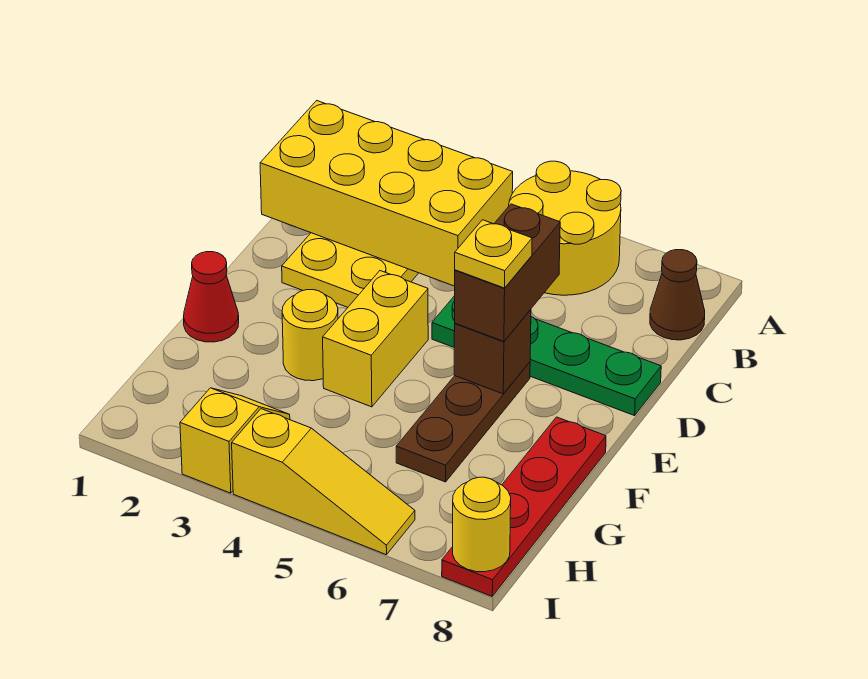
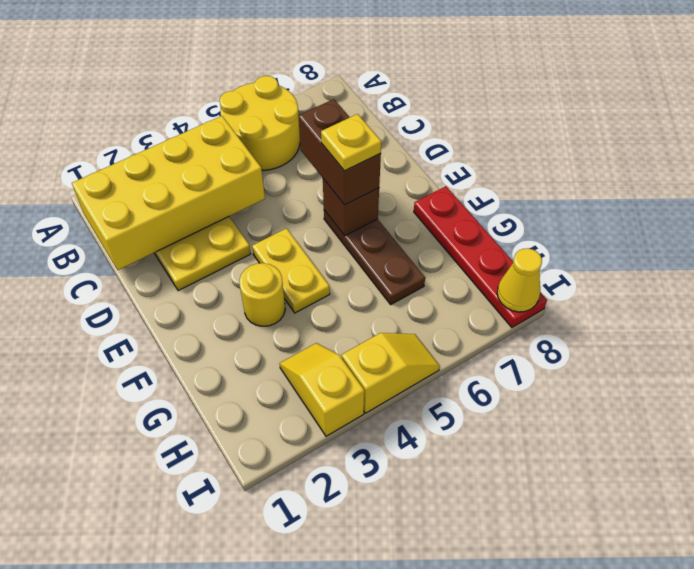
brown 1x1 cone [650,250,705,340] -> none
green 1x4 plate [432,296,661,416] -> none
yellow 1x2 brick [323,271,428,407] -> yellow 1x2 plate [252,228,330,313]
red 1x1 cone [184,252,239,342] -> none
yellow 1x3 slope [232,409,415,555] -> yellow 1x2 slope [342,333,440,413]
yellow 1x1 round brick [453,477,511,572] -> yellow 1x1 cone [497,248,542,312]

